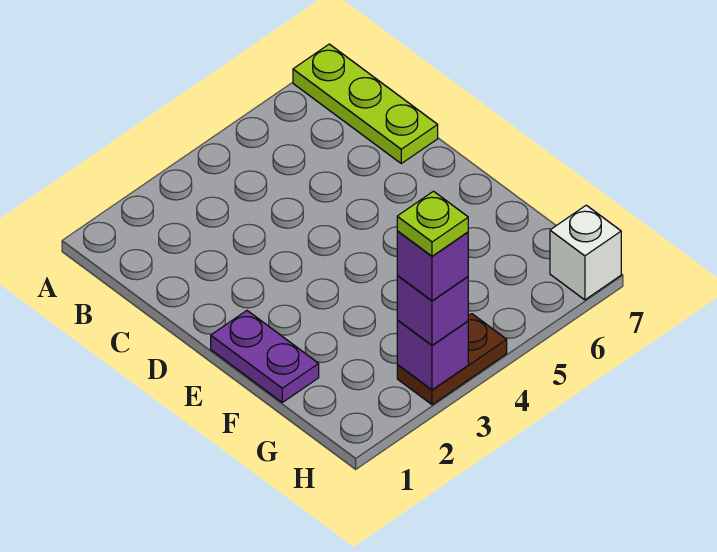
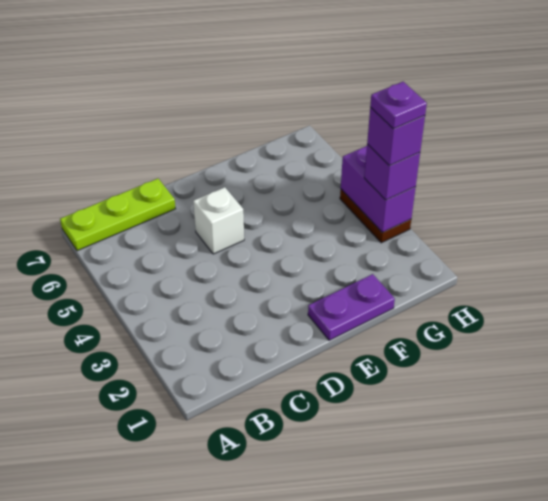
purple 1x1 brick [397,320,468,390] -> purple 1x2 brick [341,146,416,232]
lime 1x1 plate [397,191,468,256] -> purple 1x1 plate [370,82,427,129]
white 1x1 brick [550,205,621,300] -> white 1x1 brick moved to [193,187,244,254]

